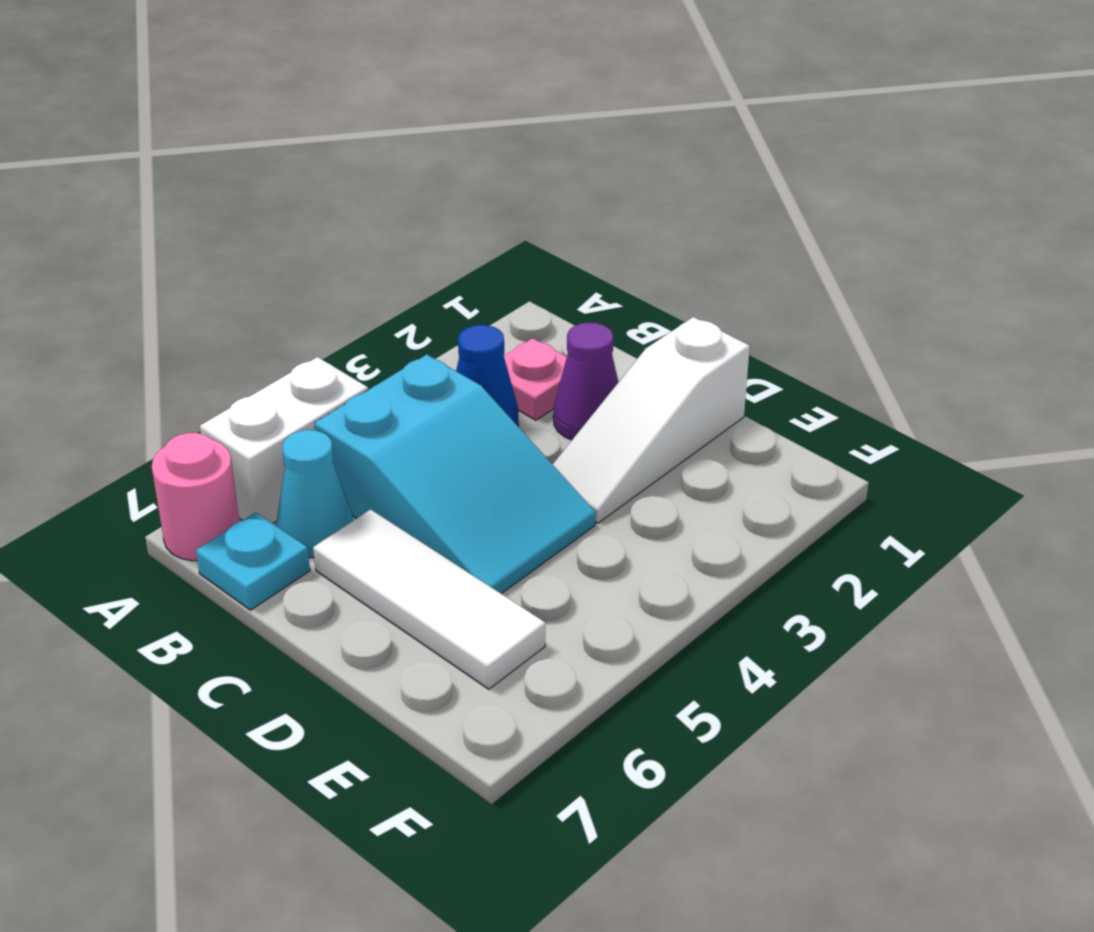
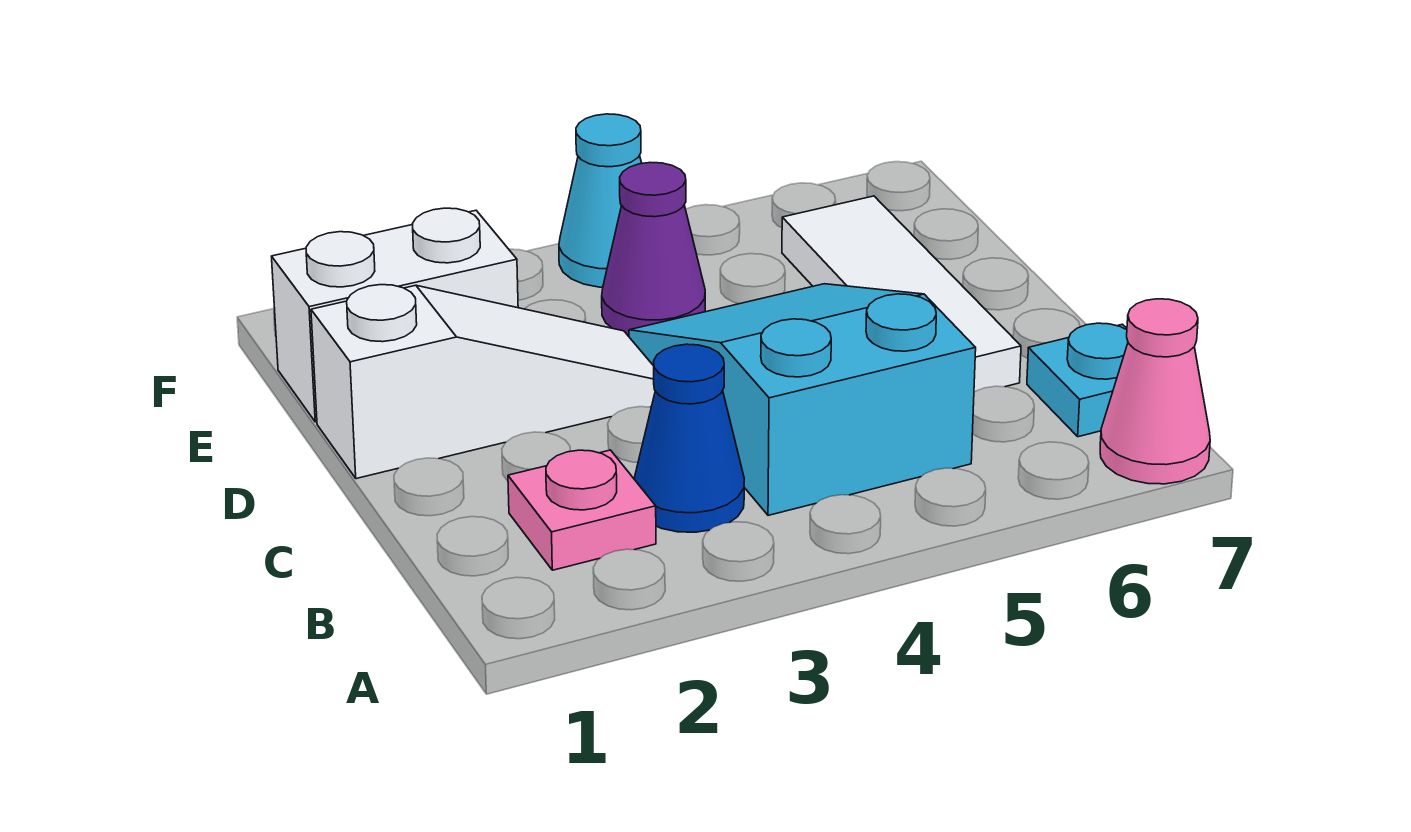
white 1x2 brick [200,357,368,523] -> white 1x2 brick moved to [272,208,518,422]
pink 1x1 round brick [152,433,239,561] -> pink 1x1 cone [1100,299,1210,484]
cyan 1x1 cone [276,430,353,558] -> cyan 1x1 cone moved to [559,114,642,287]
purple 1x1 cone [553,323,618,440] -> purple 1x1 cone moved to [602,162,705,336]

